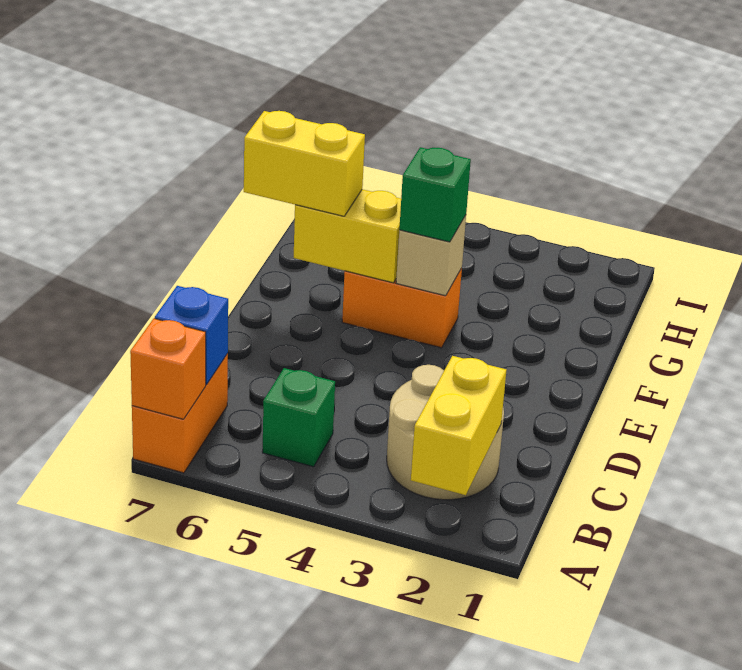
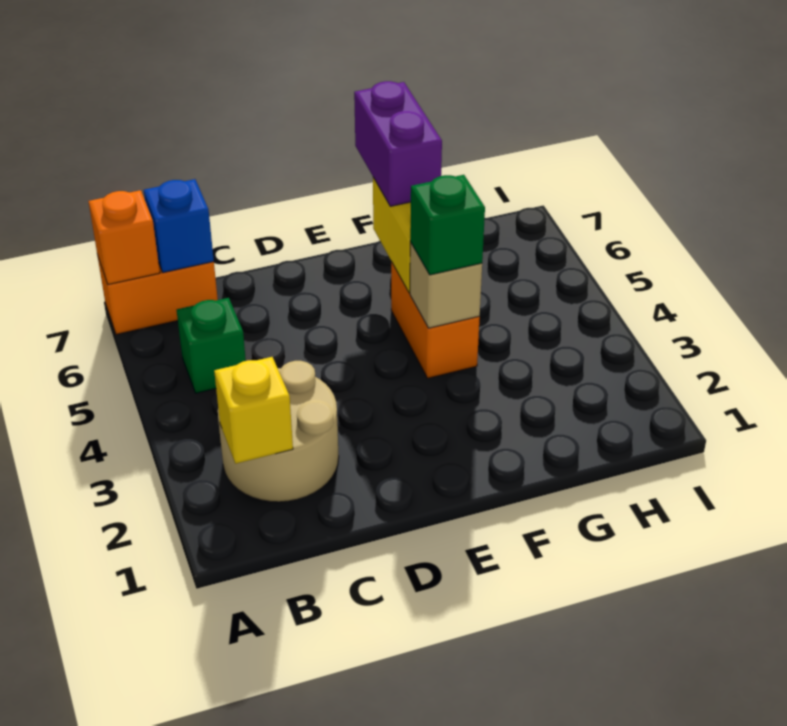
yellow 1x2 brick [411,356,506,495] -> yellow 1x1 brick [214,357,293,464]
yellow 1x2 brick [244,111,365,216] -> purple 1x2 brick [354,81,442,206]

